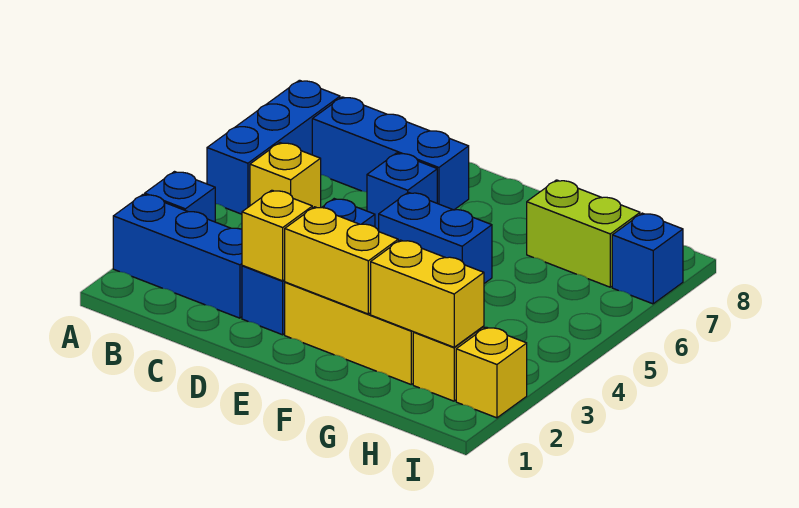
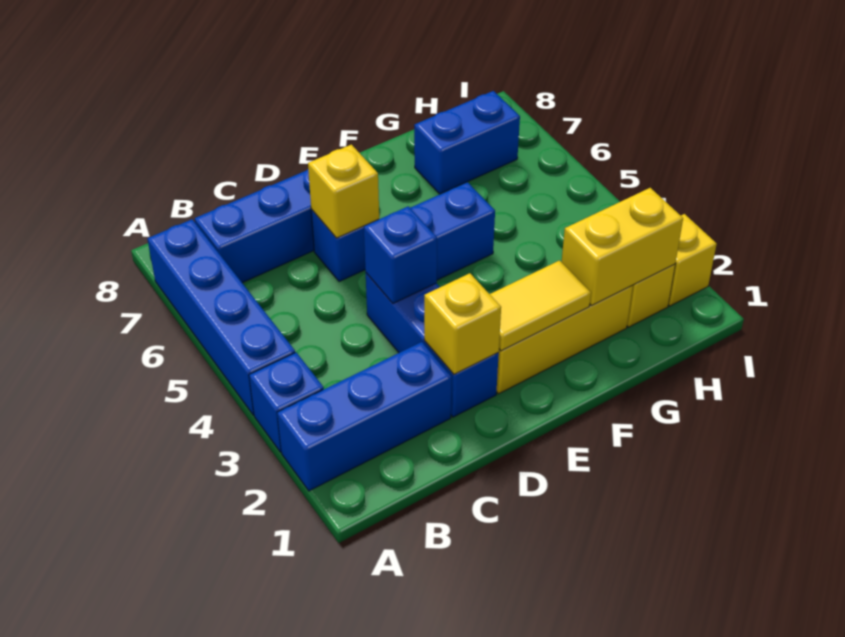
blue 1x3 brick [207,80,340,214] -> blue 1x4 brick [147,219,295,415]
yellow 1x1 brick [250,143,321,208] -> yellow 1x1 brick moved to [308,145,379,238]
yellow 1x2 brick [285,207,398,314] -> yellow 1x2 tile [490,261,591,351]
lime 1x2 brick [527,180,640,287] -> blue 1x2 brick [414,91,520,194]
blue 1x1 brick [612,213,683,304] -> blue 1x1 brick moved to [364,206,437,303]

